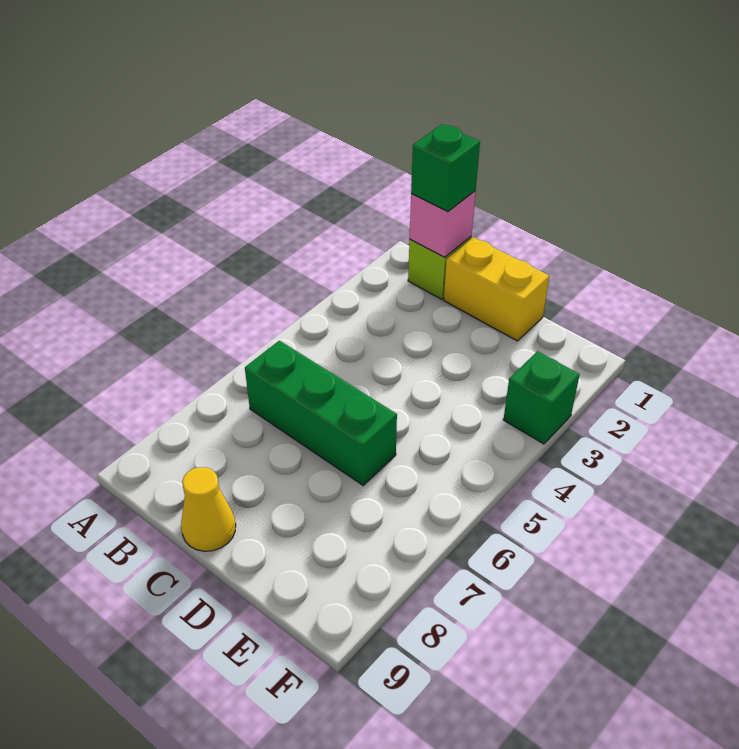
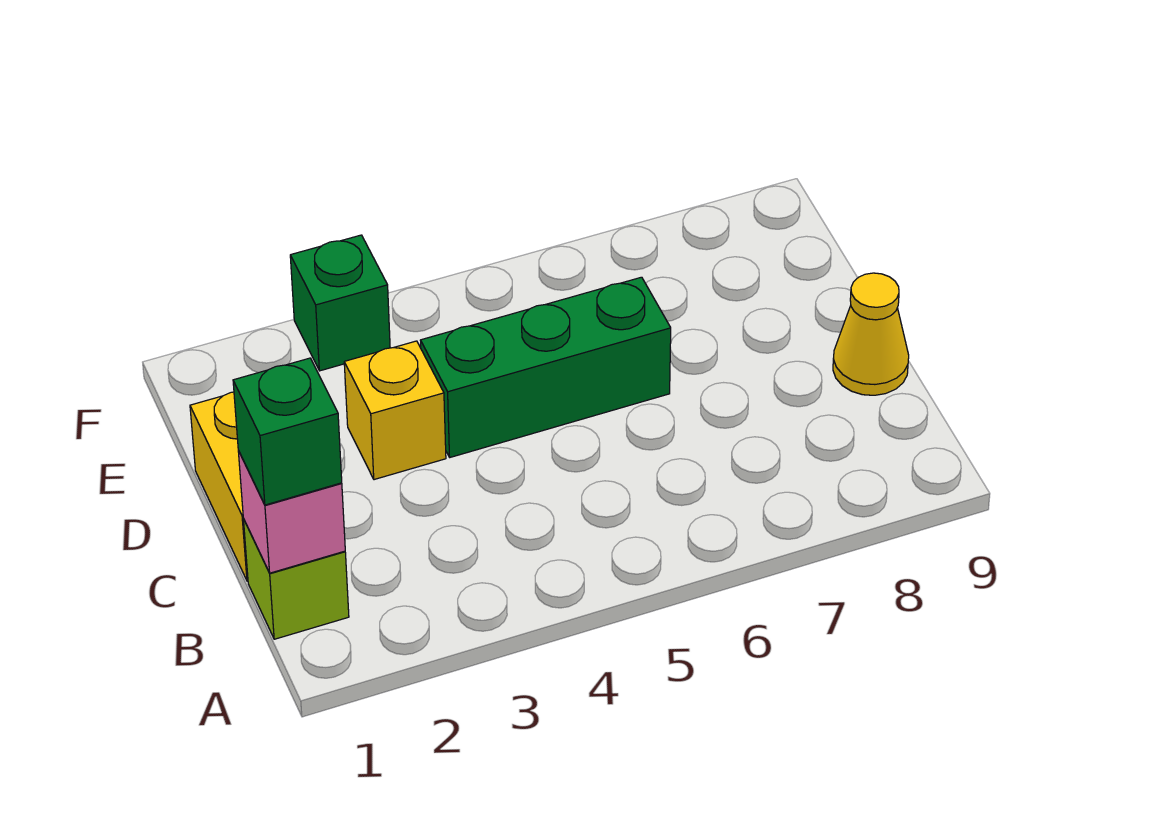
green 1x3 brick [245,341,397,485] -> green 1x3 brick turned to [421,277,671,457]
none -> yellow 1x1 brick [344,341,446,480]

